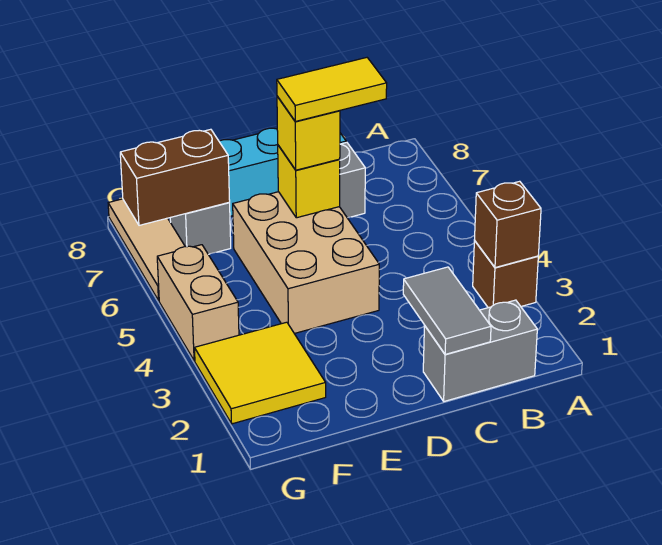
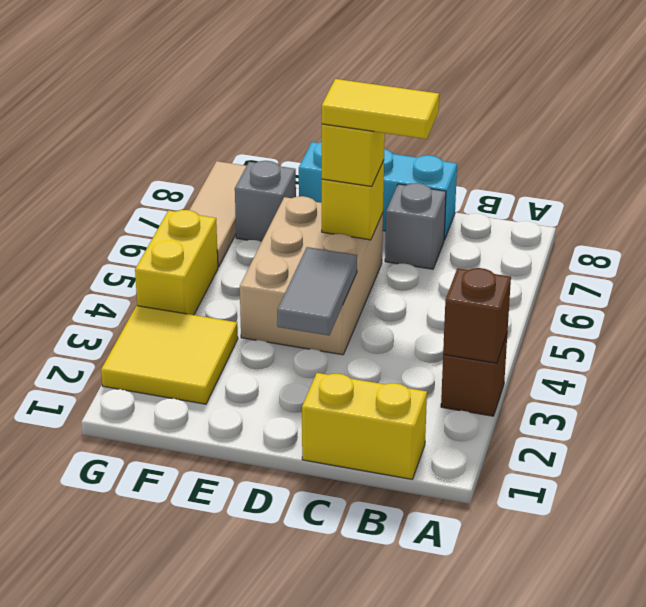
grey 1x2 brick [423,300,537,401] -> yellow 1x2 brick [302,373,427,479]
grey 1x2 tile [403,267,491,354] -> grey 1x2 tile moved to [277,247,357,335]
brown 1x2 brick [120,129,230,225] -> none
tan 1x2 brick [157,245,239,361] -> yellow 1x2 brick [135,210,218,315]

